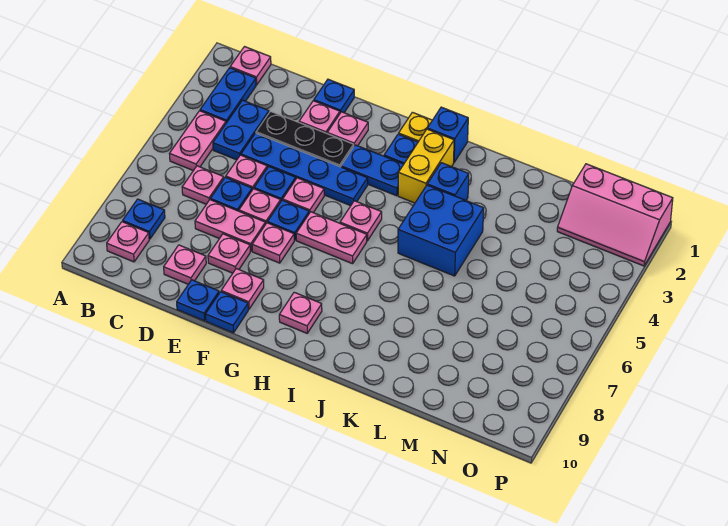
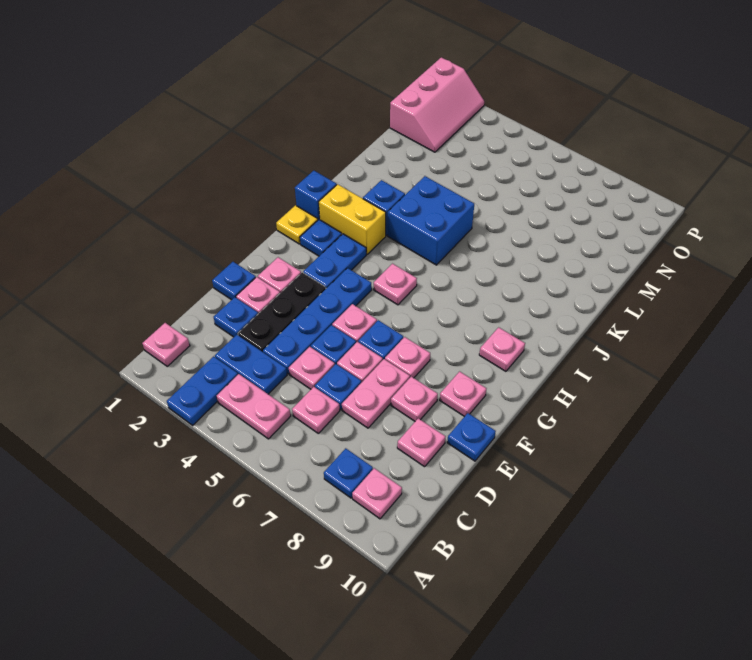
blue 1x2 plate [200,68,256,123] -> blue 1x2 plate turned to [167,356,238,425]
blue 1x1 plate [206,292,248,333] -> blue 1x1 plate moved to [214,297,258,337]
pink 1x2 plate [296,212,367,264] -> none

